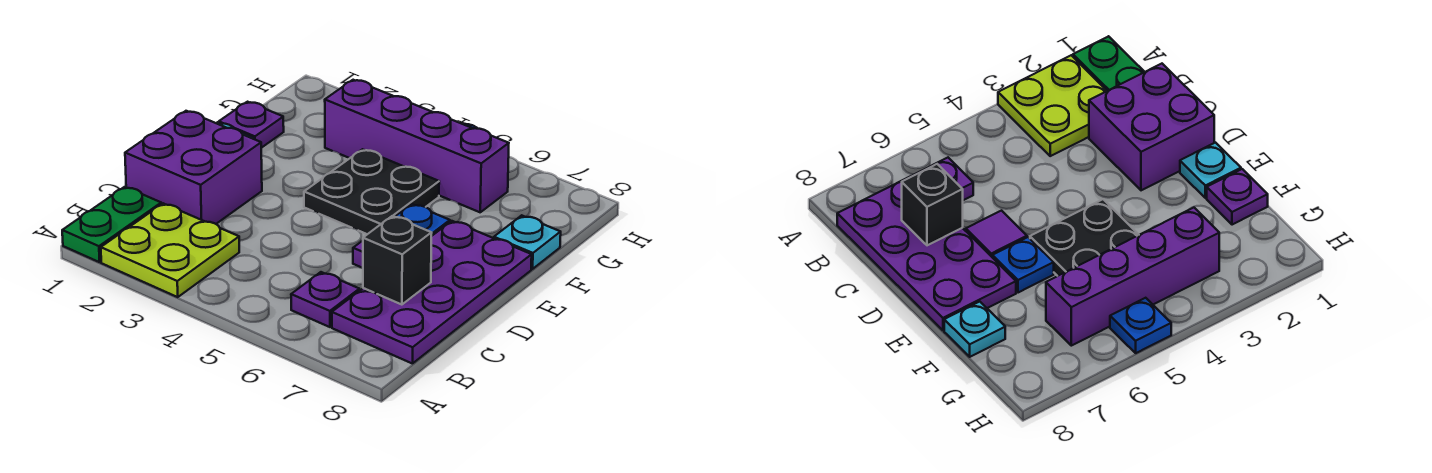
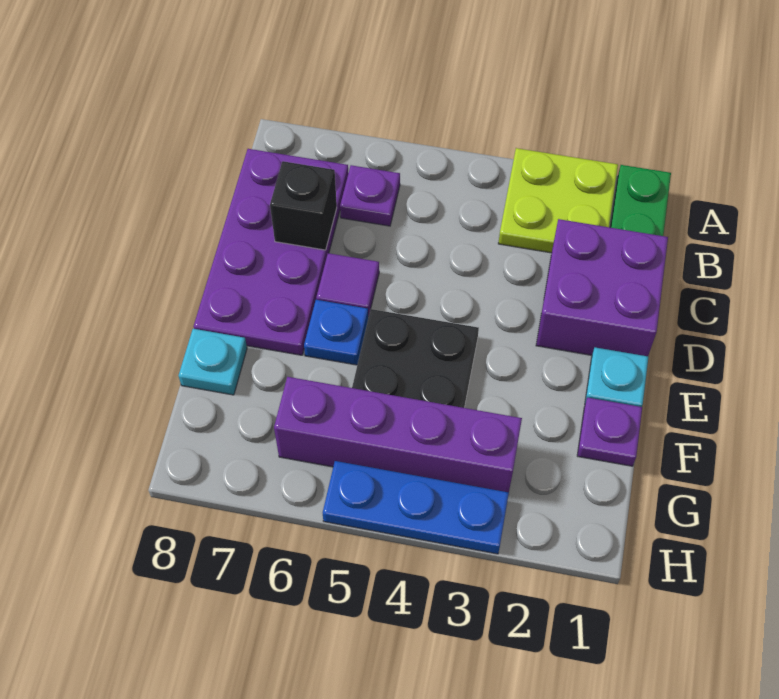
blue 1x1 plate [1110,298,1171,353] -> blue 1x3 plate [323,461,509,554]

